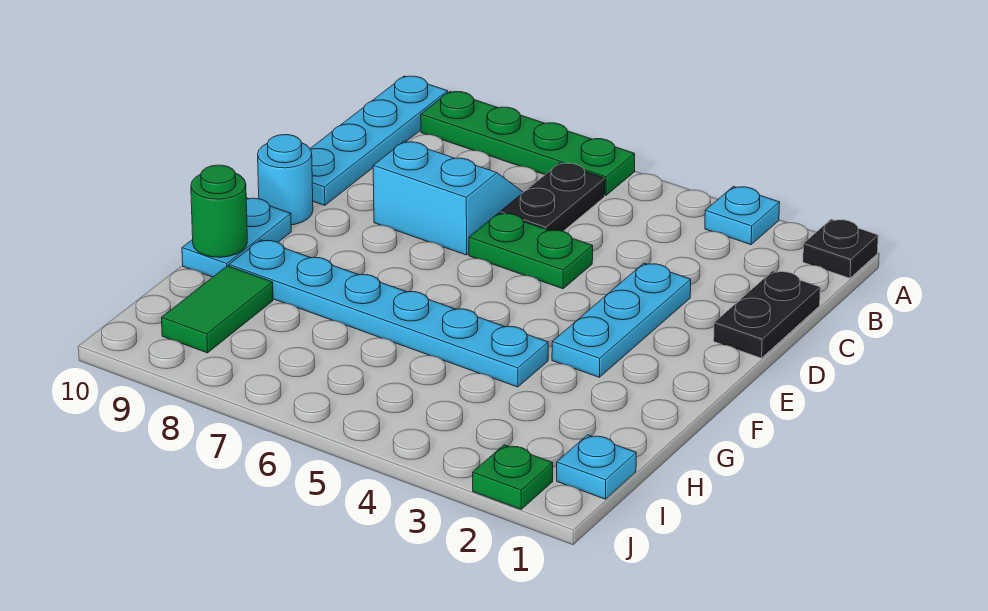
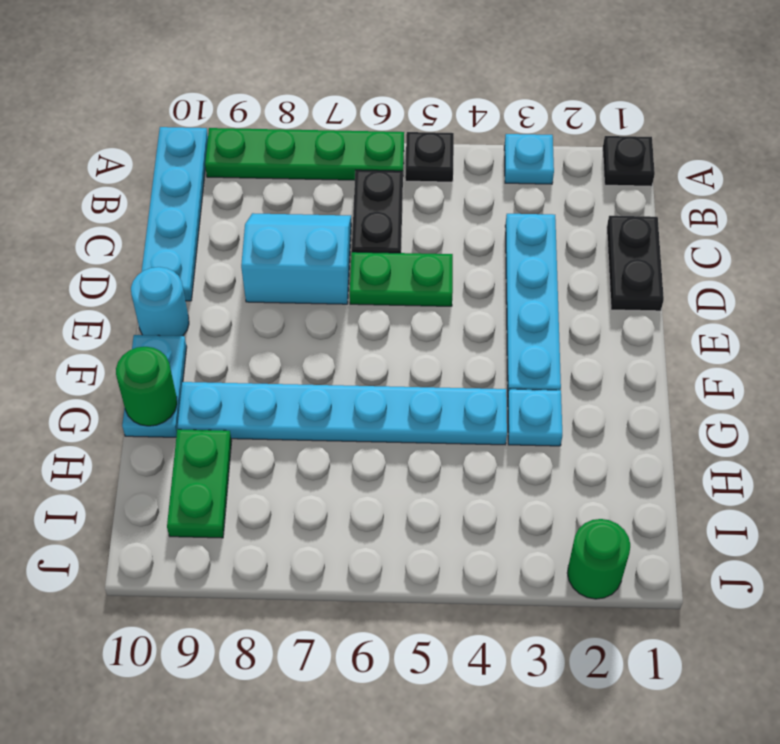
none -> black 1x1 plate [405,132,454,182]
cyan 1x3 plate [552,263,691,377] -> cyan 1x4 plate [505,214,561,393]
green 1x2 tile [162,266,273,353] -> green 1x2 plate [167,429,232,538]
cyan 1x1 plate [557,435,636,499] -> cyan 1x1 plate moved to [508,389,562,446]
green 1x1 plate [473,445,553,509] -> green 1x1 round brick [567,519,630,599]

